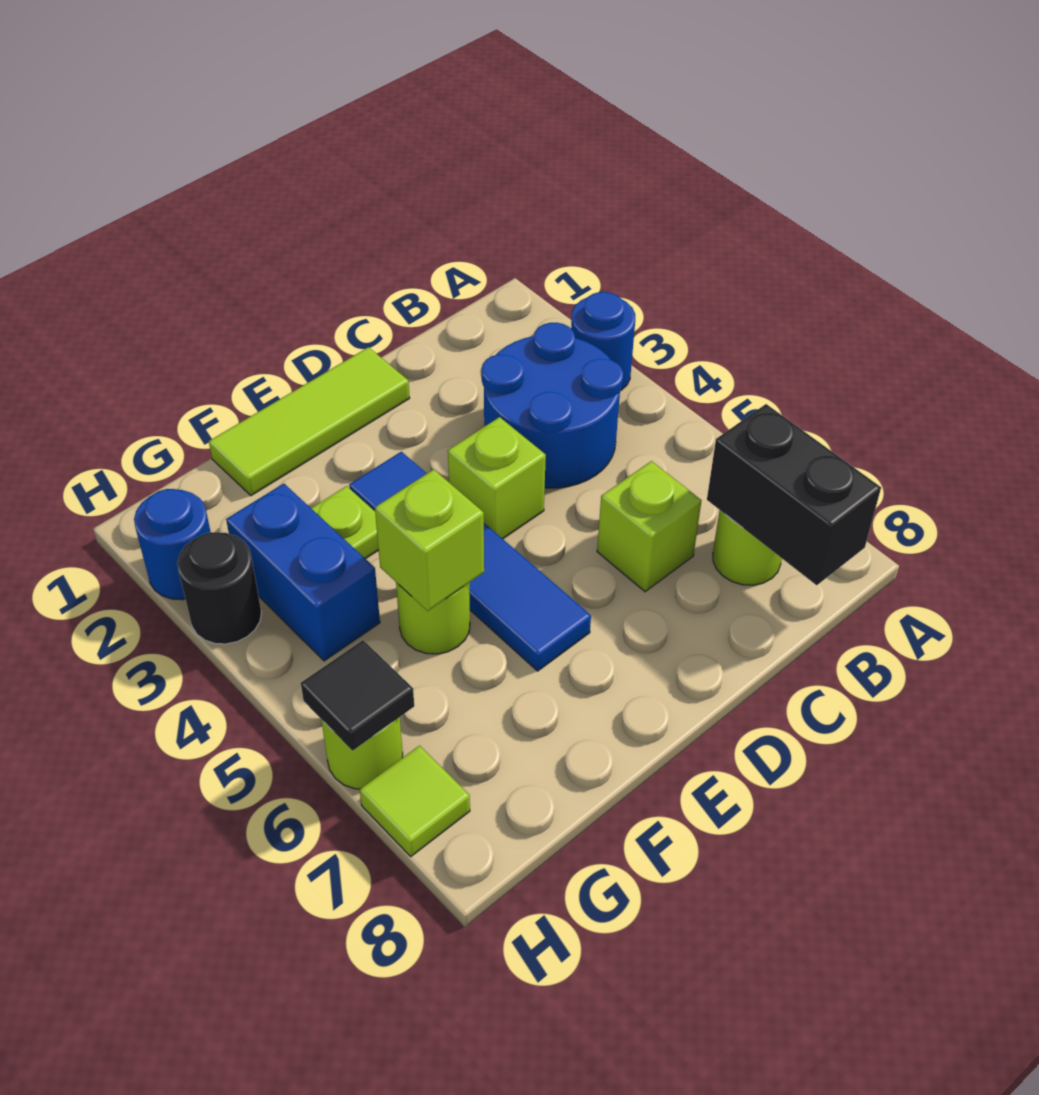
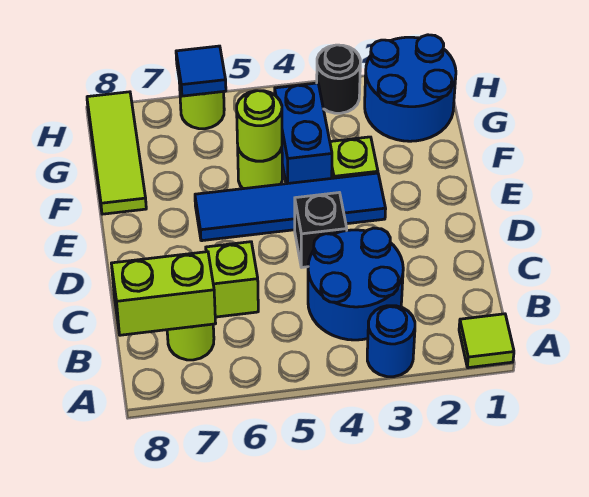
black 1x2 brick [707,404,881,585] -> lime 1x2 brick [111,252,216,335]
lime 1x3 tile [209,347,410,496] -> lime 1x3 tile moved to [87,92,146,214]
lime 1x1 brick [448,417,546,539] -> black 1x1 brick [295,193,347,267]
lime 1x1 brick [375,469,484,611] -> lime 1x1 round brick [237,91,282,161]
blue 1x2 brick [226,484,380,661] -> blue 1x2 brick turned to [275,83,332,184]
blue 1x1 round brick [134,489,210,600] -> blue 2x2 round brick [365,35,456,141]
black 1x1 tile [301,640,414,751] -> blue 1x1 tile [176,46,226,96]
lime 1x1 tile [360,746,470,857] -> lime 1x1 tile moved to [459,314,514,368]

